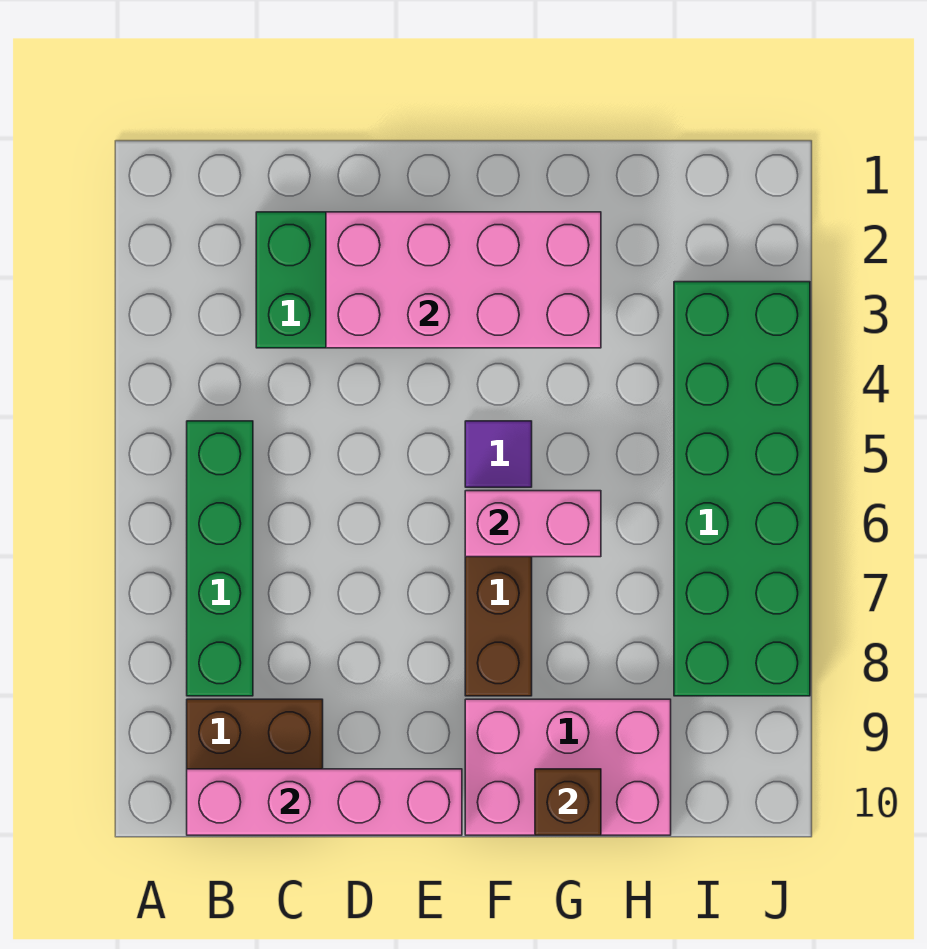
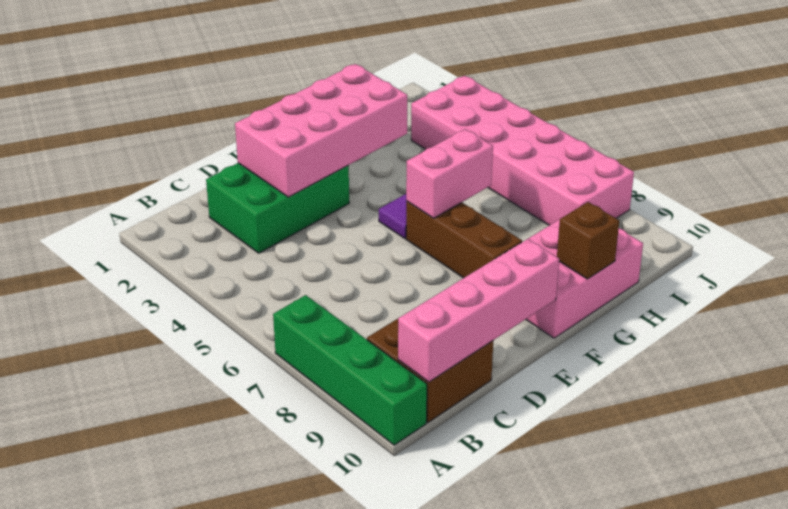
green 1x4 brick [187,421,253,696] -> green 1x4 brick moved to [273,295,427,445]
green 2x6 brick [674,282,810,696] -> pink 2x6 brick [411,76,634,225]

